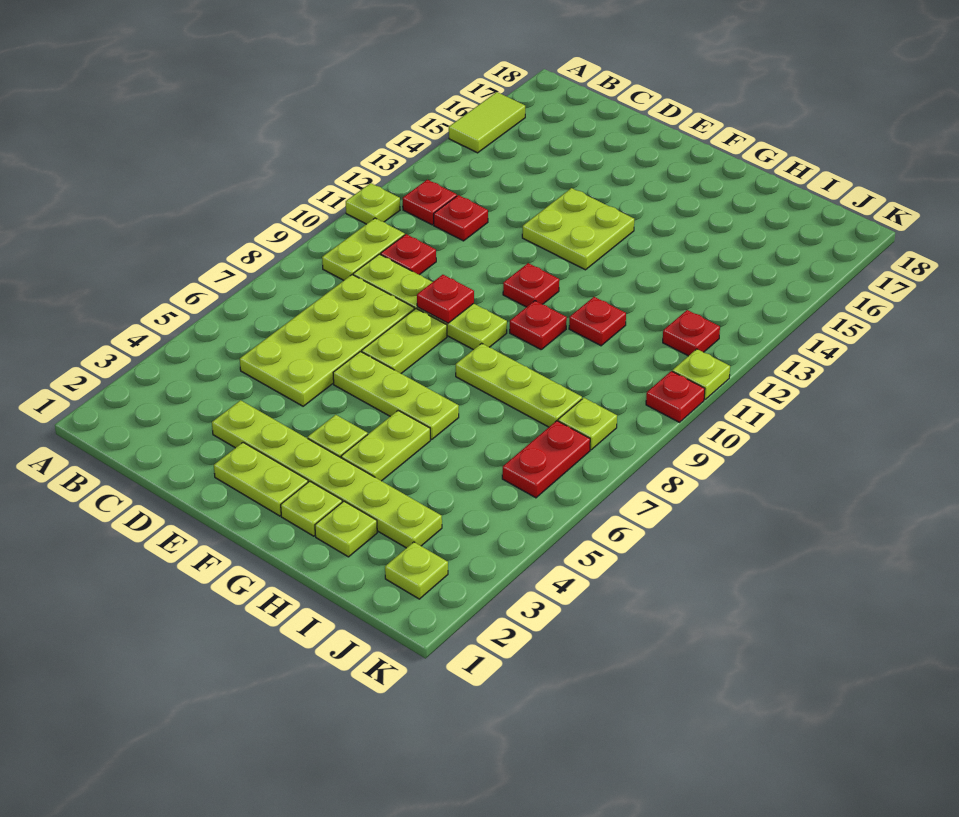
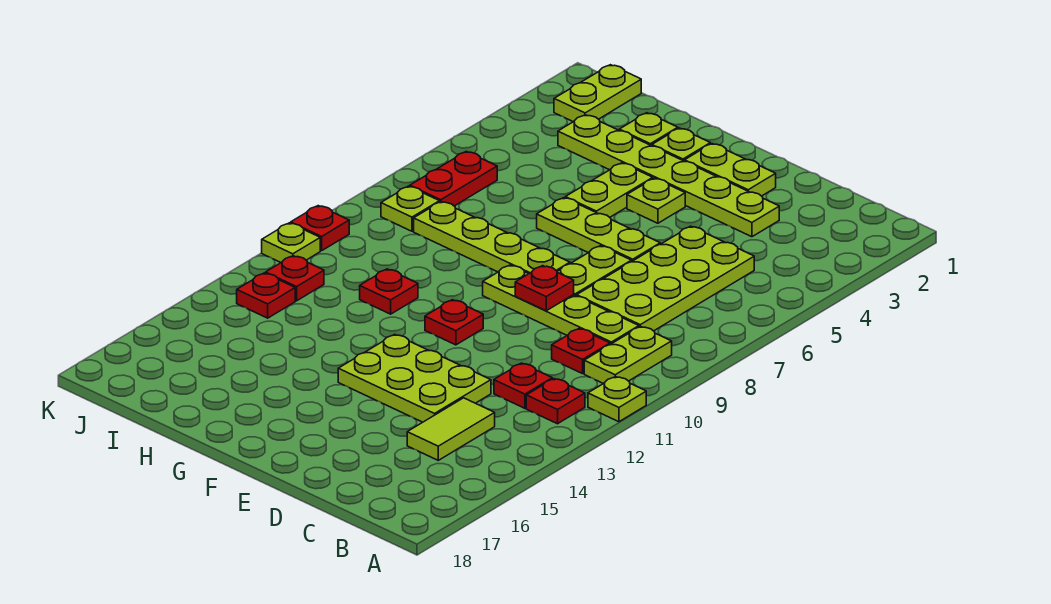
lime 1x2 tile [449,92,525,153] -> lime 1x2 tile moved to [407,398,495,460]
lime 2x2 plate [522,188,634,270] -> lime 2x3 plate [338,334,491,422]
lime 1x3 plate [456,343,582,427] -> lime 1x4 plate [414,202,570,274]
red 1x1 plate [510,301,567,349] -> red 1x1 plate moved to [237,273,295,318]
lime 1x1 plate [385,542,448,599] -> lime 1x2 plate [554,65,641,122]

